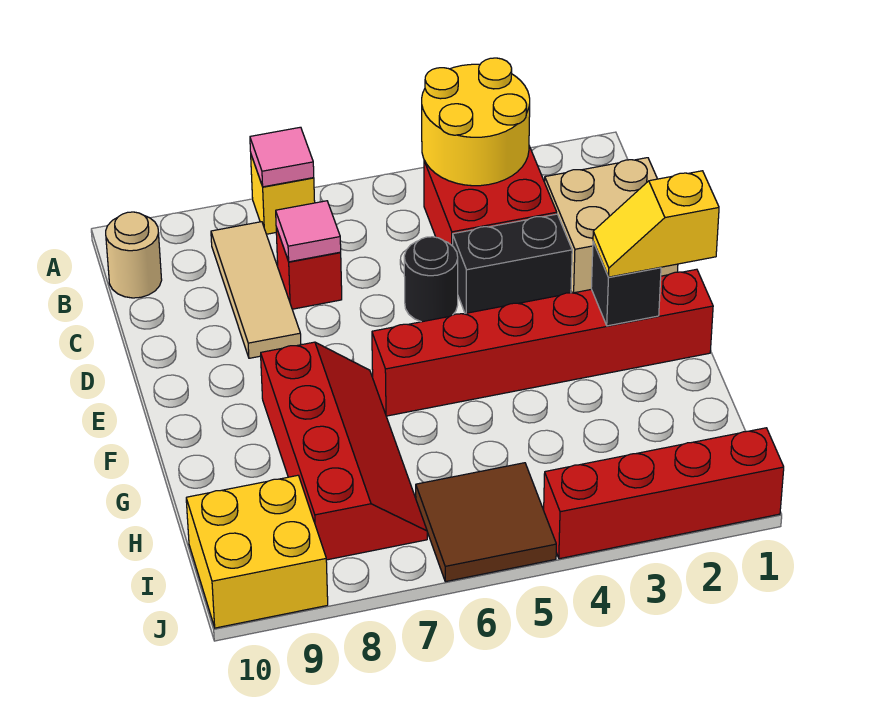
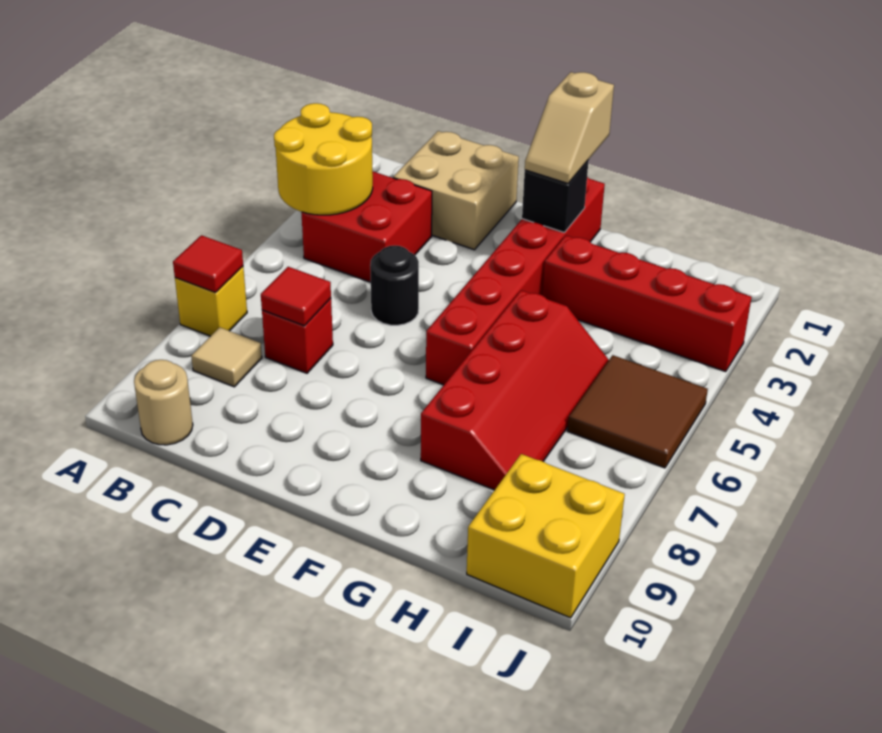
pink 1x1 tile [250,127,314,187] -> red 1x1 tile [173,235,243,292]
tan 1x3 tile [211,222,301,358] -> tan 1x1 tile [191,327,262,387]
pink 1x1 tile [276,201,341,262] -> red 1x1 tile [261,267,331,326]
black 1x2 brick [453,214,572,313] -> none
yellow 1x2 slope [593,171,719,277] -> tan 1x2 slope [525,72,614,183]
red 2x4 slope [261,342,427,560] -> red 2x4 slope turned to [421,290,609,490]
red 1x4 brick [544,428,784,559] -> red 1x4 brick turned to [542,235,752,372]

